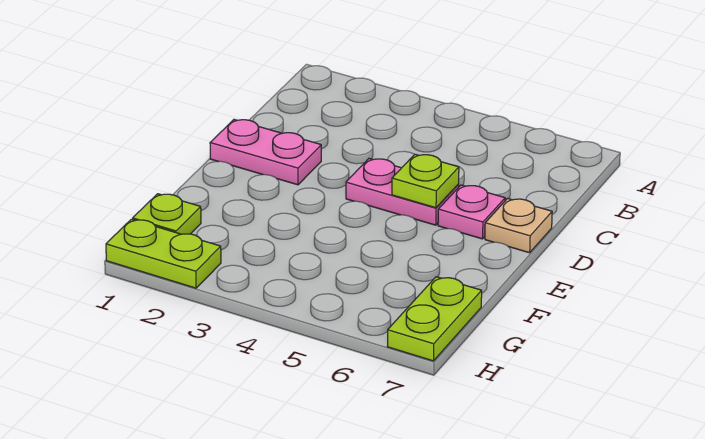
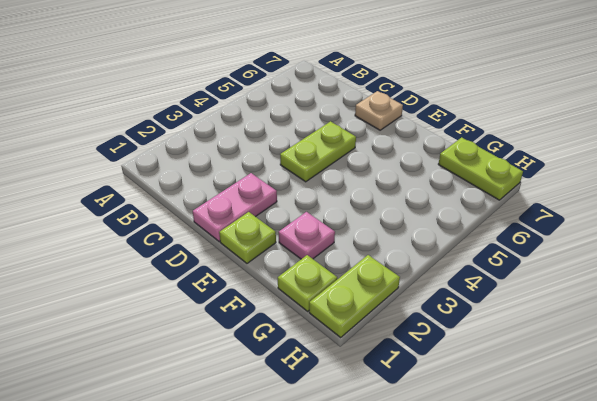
pink 1x2 plate [346,159,459,225] -> lime 1x2 plate [280,121,356,182]
lime 1x1 plate [392,154,459,208] -> lime 1x1 plate moved to [219,212,276,263]
pink 1x1 plate [438,185,505,239] -> pink 1x1 plate moved to [279,212,335,259]

